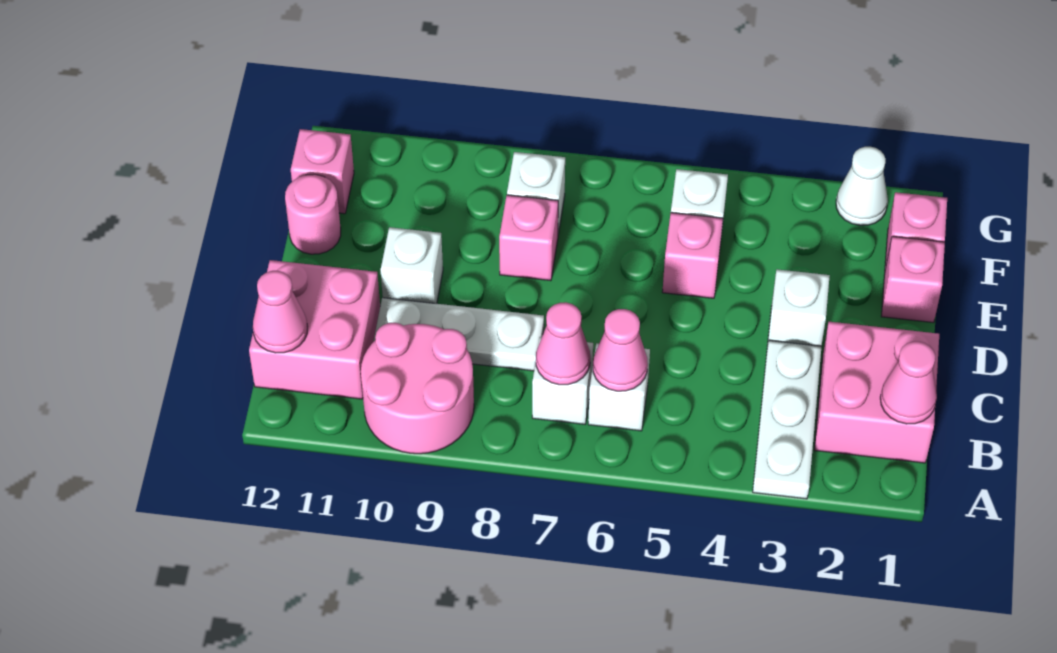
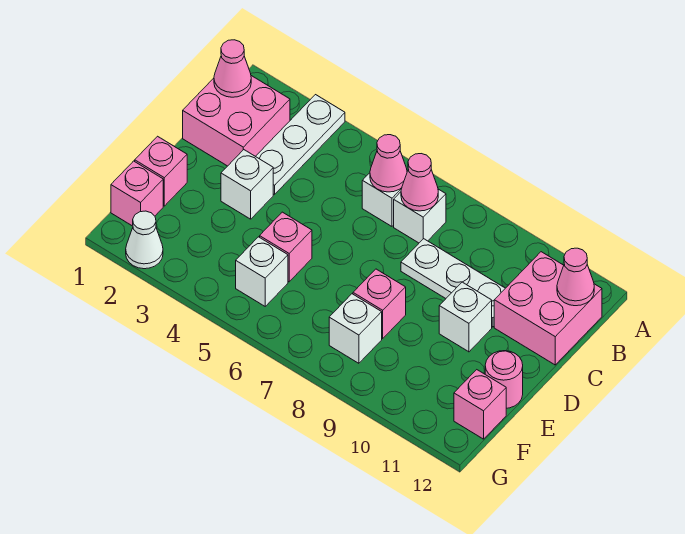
pink 2x2 round brick [361,323,474,454] -> none

